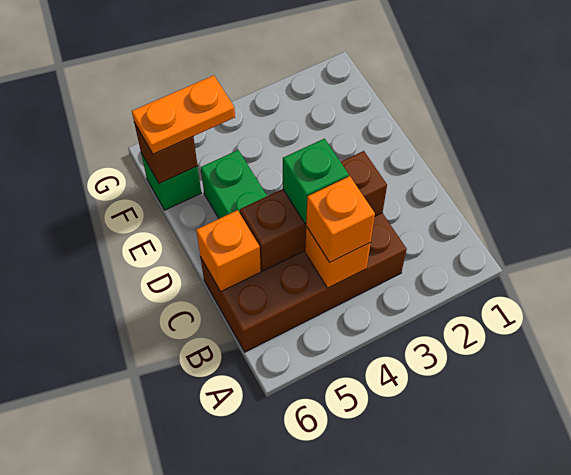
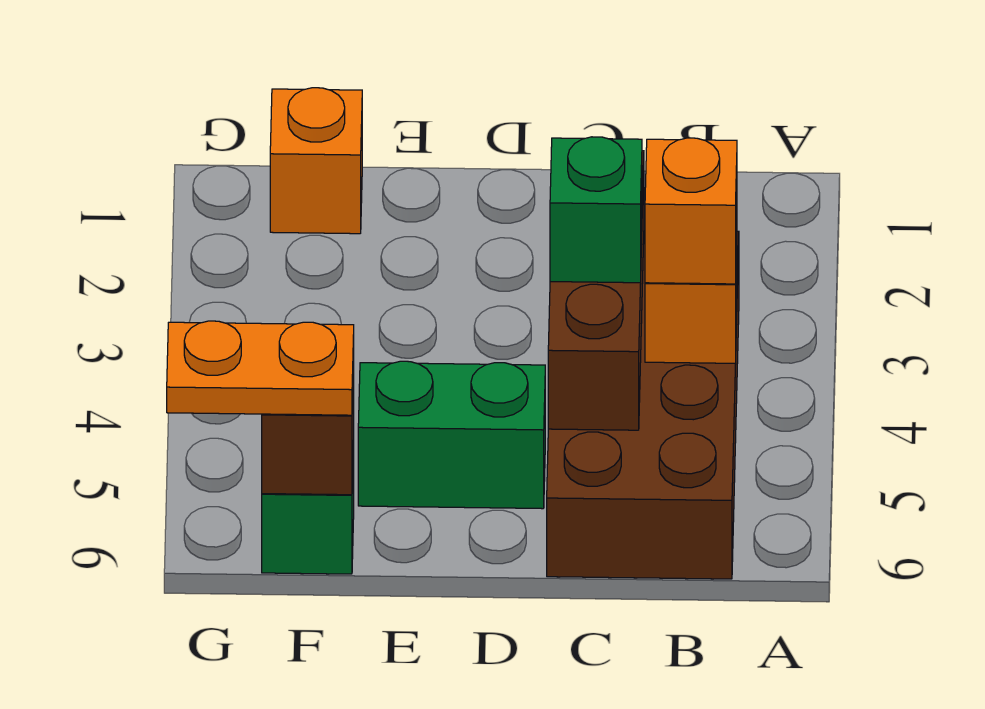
orange 1x1 brick [196,210,261,291] -> orange 1x1 brick moved to [270,88,362,234]
orange 1x2 plate [132,75,235,154] -> orange 1x2 plate turned to [167,321,354,415]

